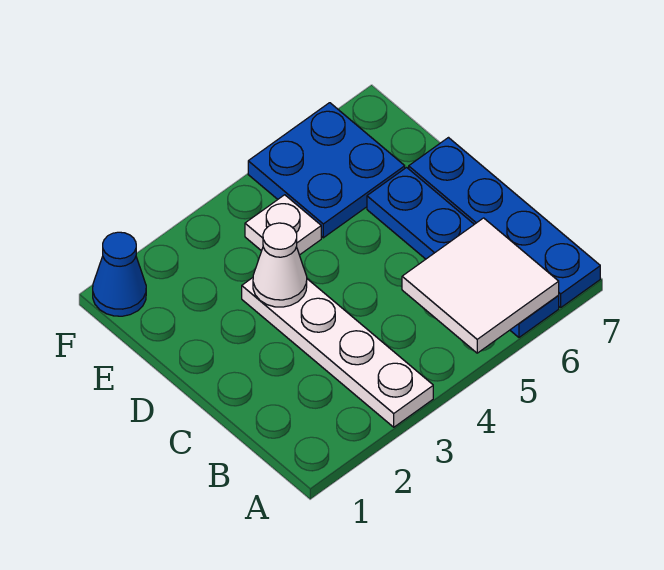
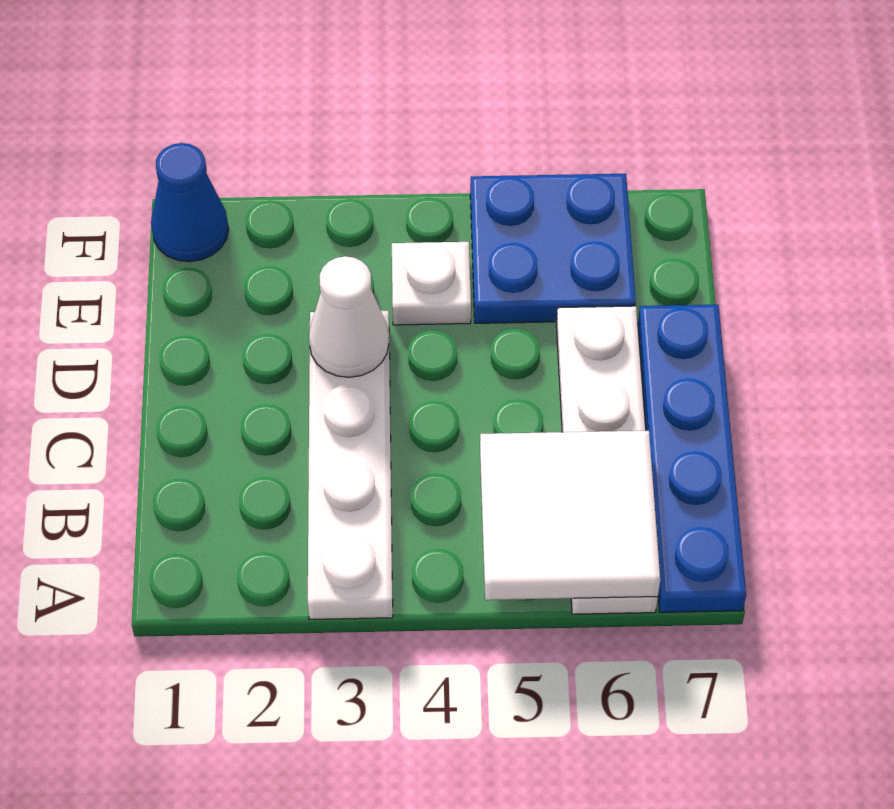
blue 1x4 plate [367,167,559,337] -> white 1x4 plate [556,306,658,614]

